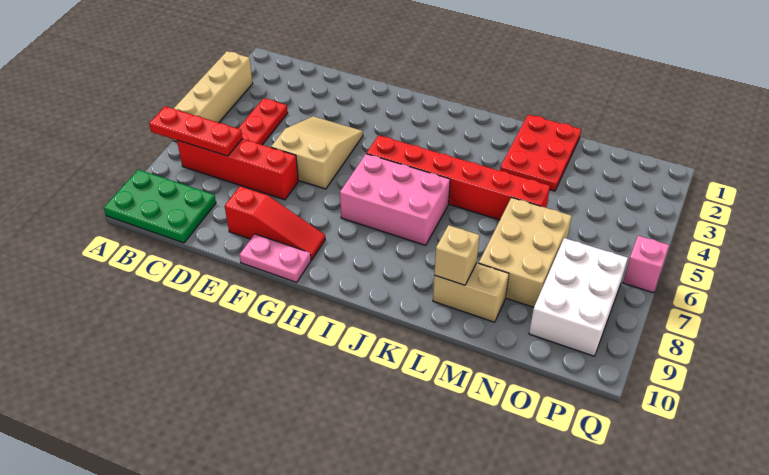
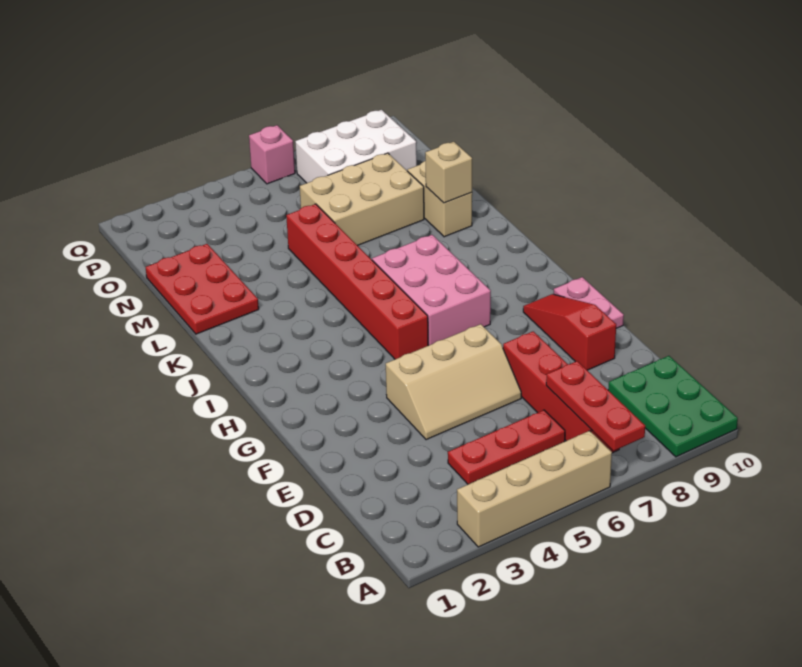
tan 2x3 slope [271,116,363,189] -> tan 2x3 slope turned to [386,324,521,440]
red 2x3 plate [500,115,581,191] -> red 2x3 plate turned to [146,244,259,334]

